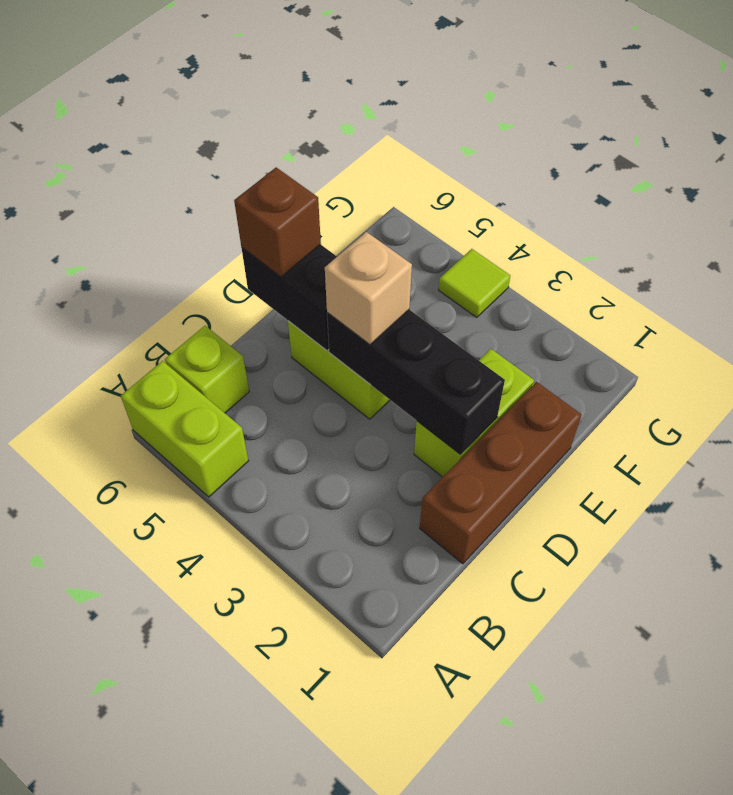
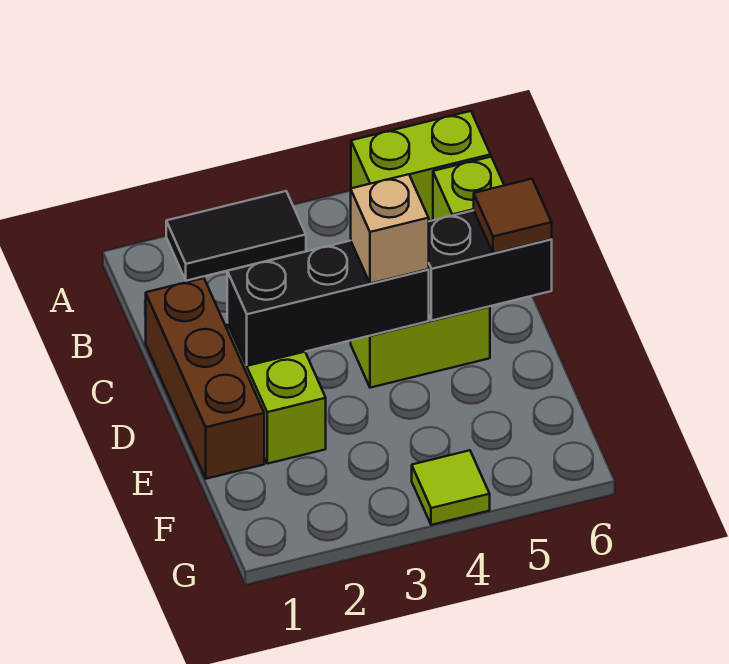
none -> black 1x2 tile [166,191,306,281]
brown 1x1 brick [234,167,321,277] -> brown 1x1 tile [474,179,552,253]

